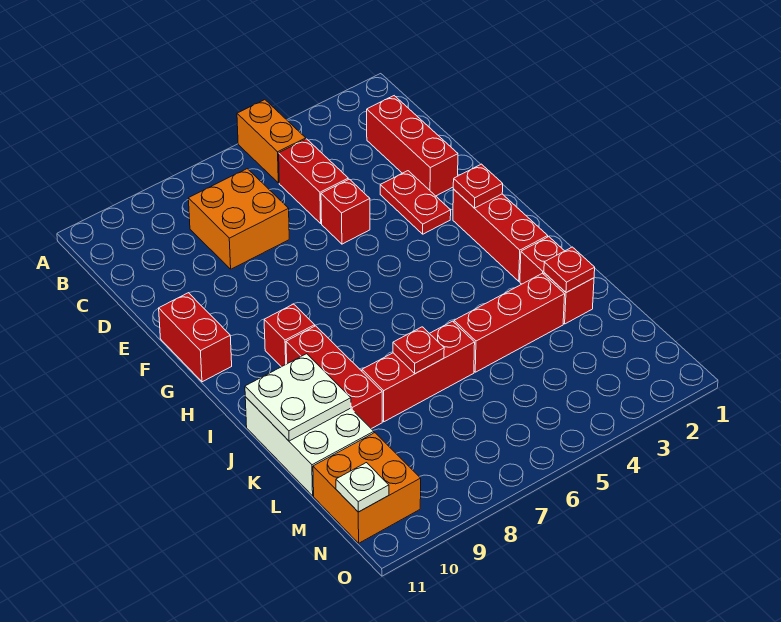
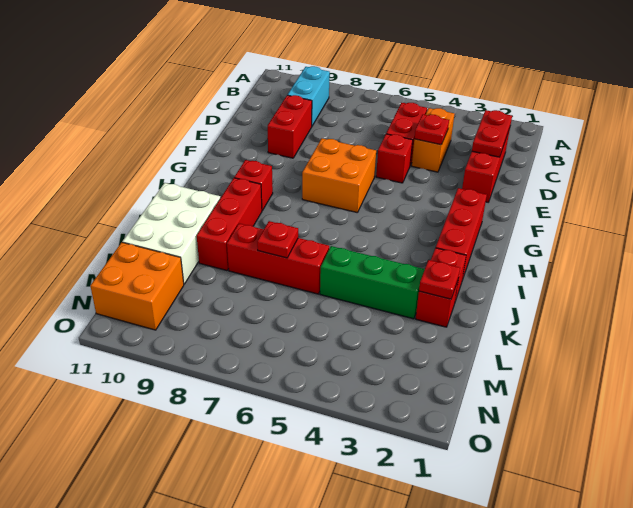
orange 1x2 brick [237,100,306,183] -> orange 1x2 brick moved to [412,108,455,172]
none -> cyan 1x2 brick [288,66,330,126]
orange 2x2 brick [188,169,289,269] -> orange 2x2 brick moved to [302,138,376,213]
red 1x2 plate [380,171,451,234] -> red 1x2 plate moved to [472,110,512,157]
red 1x2 brick [159,293,232,382] -> red 1x2 brick moved to [268,95,312,158]
red 1x1 plate [453,164,503,208] -> red 1x1 plate moved to [414,114,449,145]
white 2x2 plate [245,354,351,441] -> none
red 1x3 brick [454,273,565,372] -> green 1x3 brick [320,246,425,319]
white 1x1 plate [336,463,389,512] -> none

